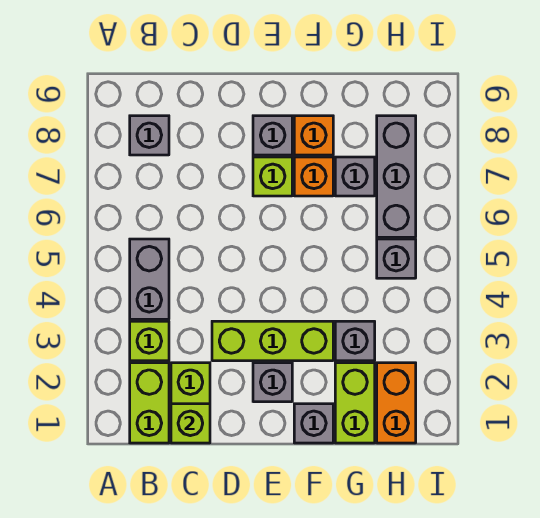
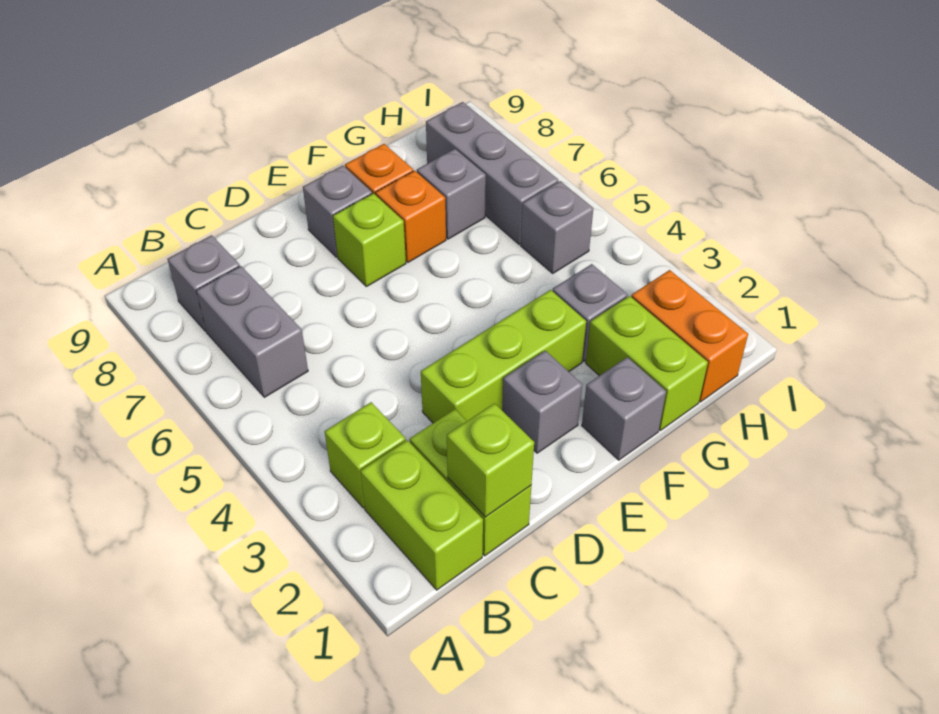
grey 1x2 brick [130,239,169,319] -> grey 1x2 brick moved to [196,266,308,397]

